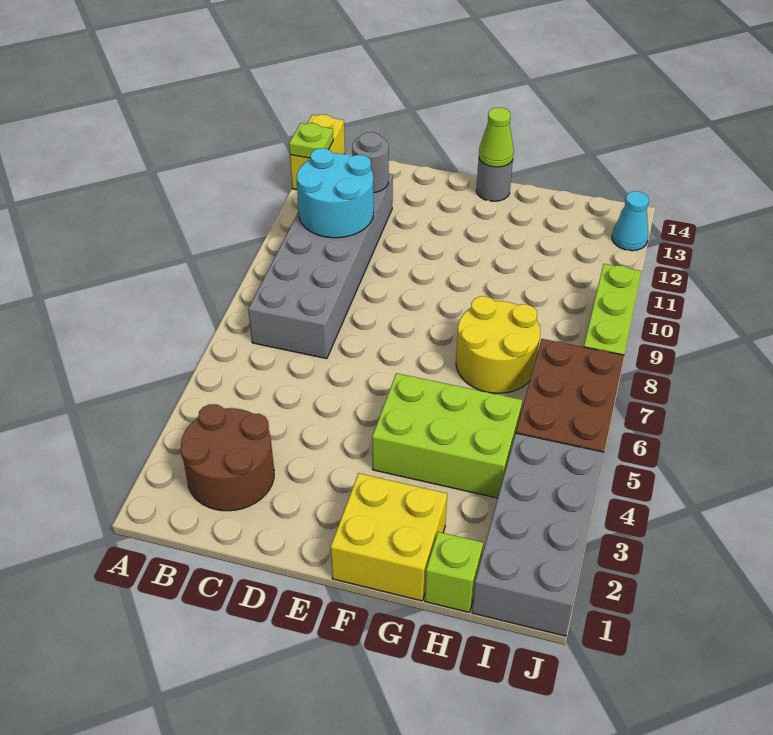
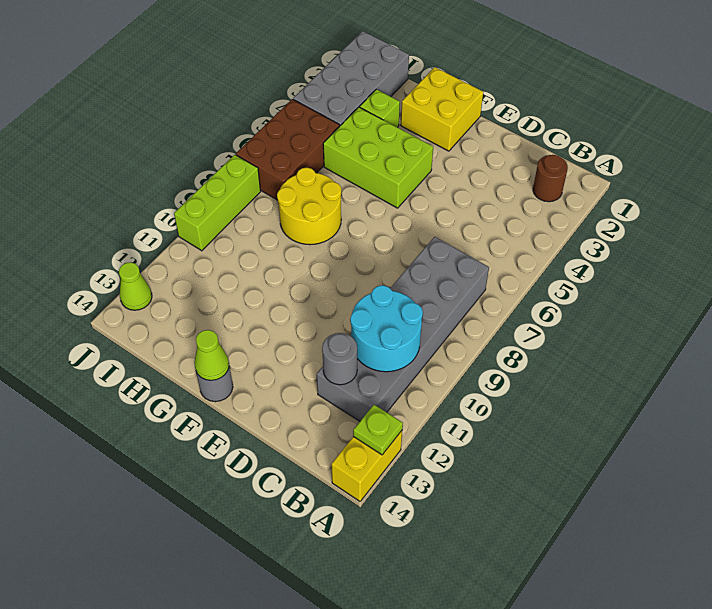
brown 2x2 round brick [181,404,274,511] -> brown 1x1 round brick [533,155,568,202]
lime 1x1 brick [425,532,483,612] -> lime 1x1 brick moved to [360,89,400,127]
cyan 1x1 cone [612,191,649,251] -> lime 1x1 cone [119,262,152,310]

